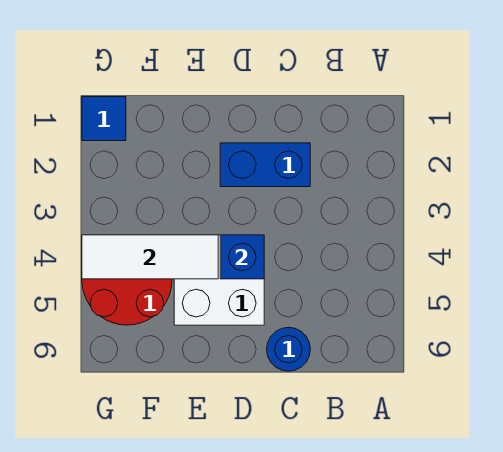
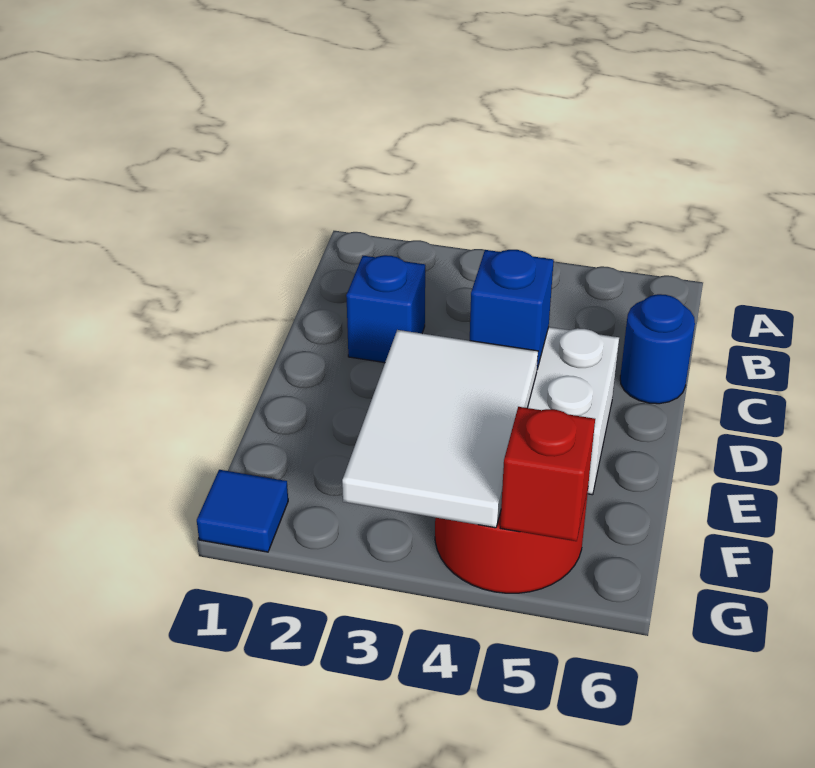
blue 1x2 brick [220,143,310,187] -> blue 1x1 brick [346,255,425,363]
white 1x3 tile [82,235,218,279] -> white 2x3 tile [342,330,538,528]
none -> red 1x1 brick [500,407,595,541]

